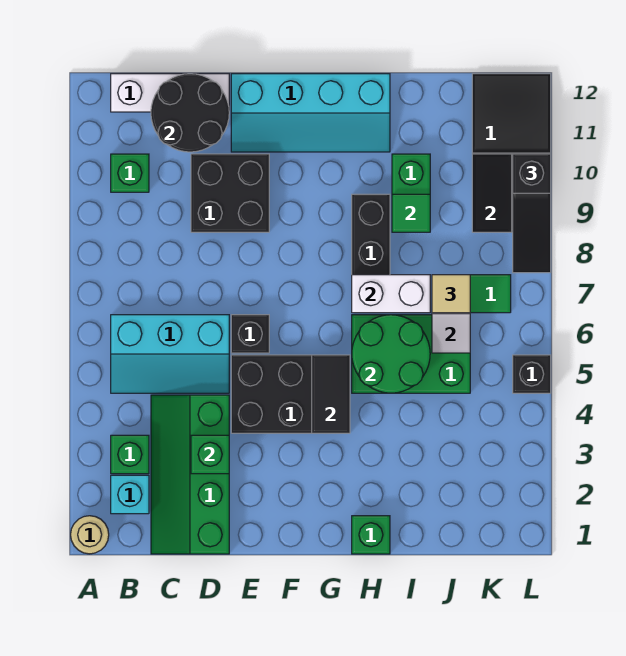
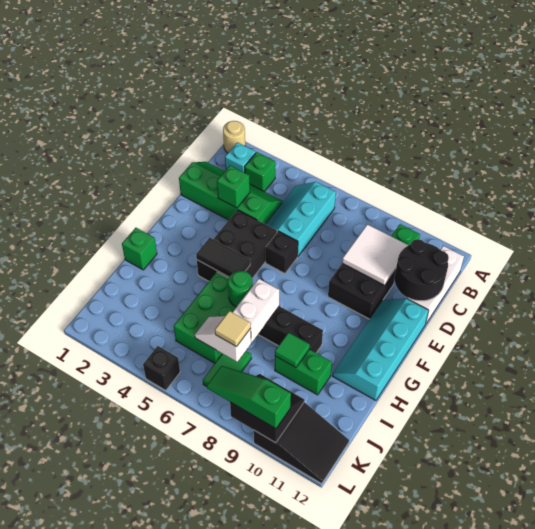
none -> white 2x2 tile [342,224,408,285]
green 2x2 round brick [352,315,430,393] -> green 1x1 round brick [228,271,253,307]
black 1x3 slope [513,154,551,273] -> green 1x3 slope [207,366,291,429]

